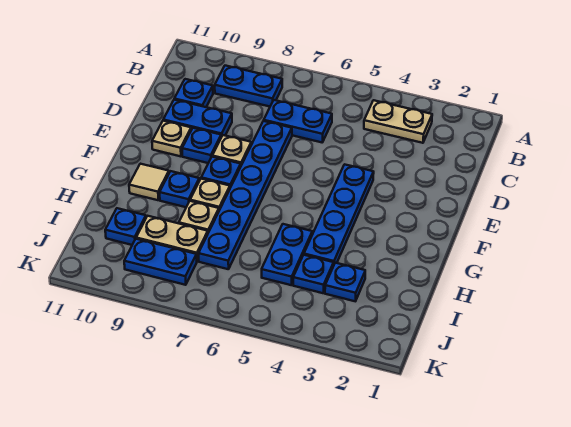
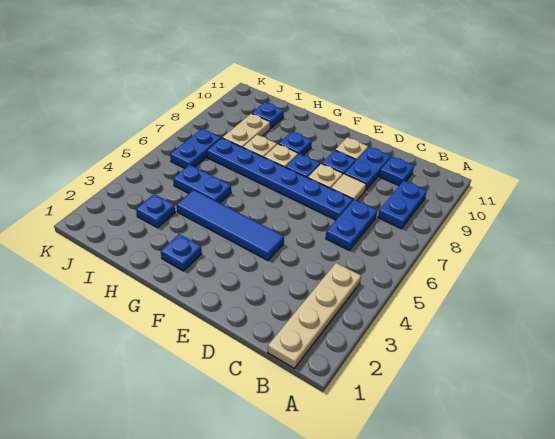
tan 1x2 plate [364,100,432,143] -> tan 1x4 plate [268,263,361,368]
blue 1x4 plate [304,164,374,264] -> blue 1x4 tile [176,190,284,260]
tan 1x1 tile [129,164,169,200] -> tan 1x1 tile moved to [331,174,366,200]
blue 1x1 plate [293,255,334,293] -> blue 1x1 plate moved to [161,234,202,271]
blue 1x2 plate [124,239,197,285] -> blue 1x2 plate moved to [170,129,221,168]

